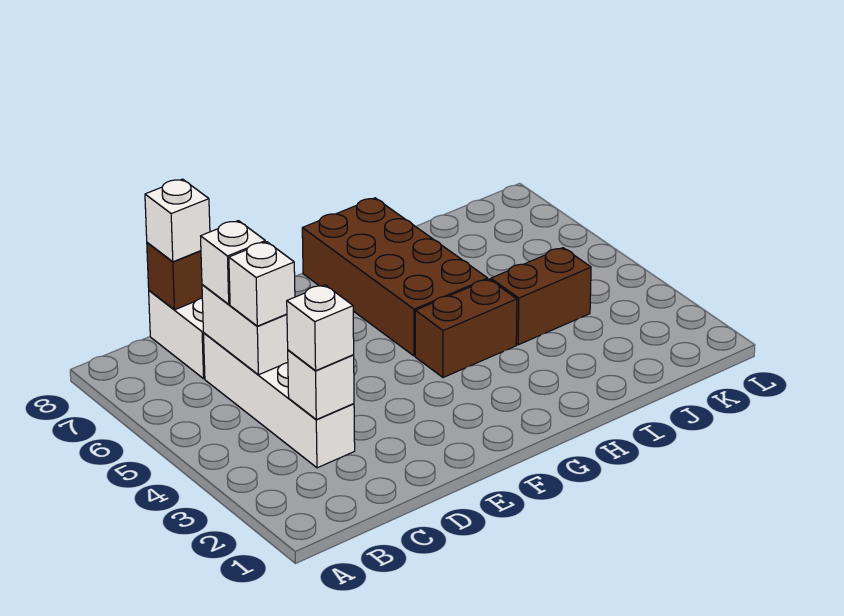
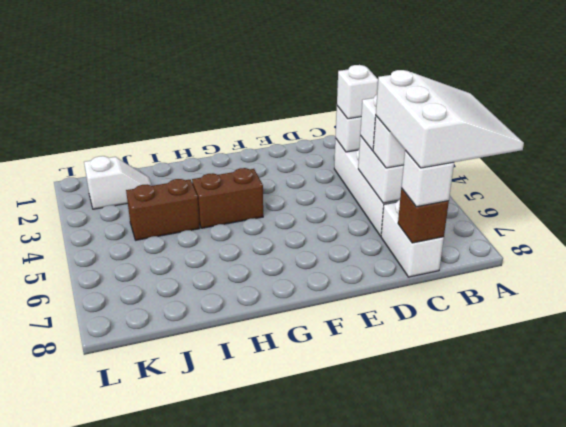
none -> white 3x3 slope [376,70,524,168]
brown 2x4 brick [302,198,488,356] -> none
none -> white 1x2 slope [84,156,152,209]

